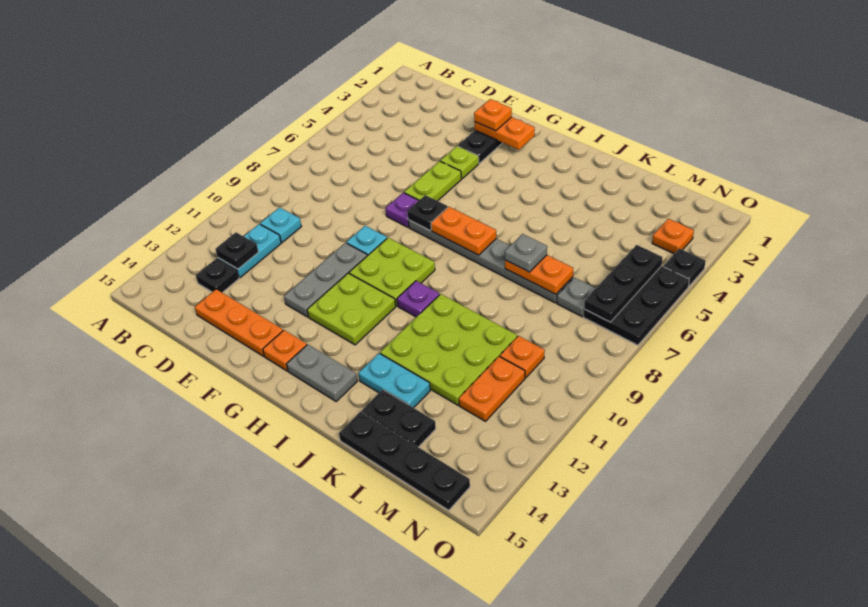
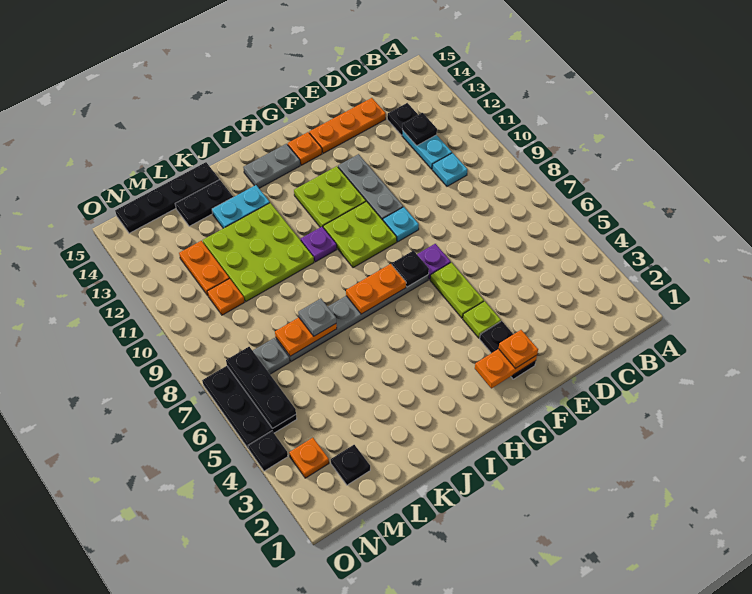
none -> black 1x1 plate [331,445,370,485]

